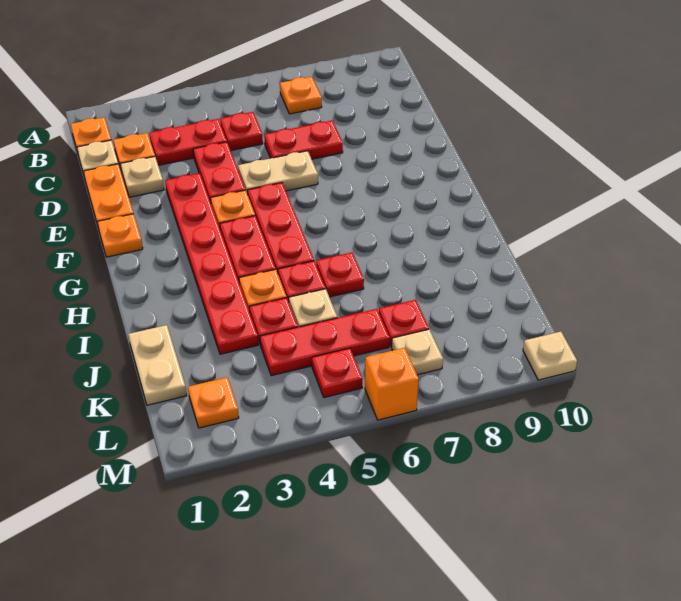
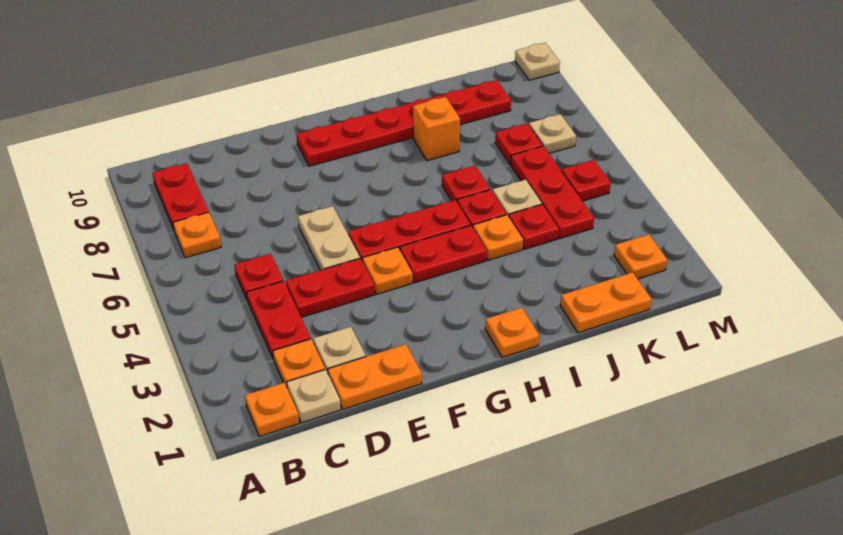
red 1x2 plate [264,121,343,159] -> red 1x2 plate moved to [152,163,209,230]
red 1x6 plate [165,173,258,354] -> red 1x6 plate moved to [296,80,511,166]
orange 1x1 plate [97,214,143,257] -> orange 1x1 plate moved to [485,307,539,357]
tan 1x2 plate [128,325,187,405] -> orange 1x2 plate [560,272,651,333]
orange 1x1 brick [365,348,419,420] -> orange 1x1 brick moved to [413,97,460,161]

